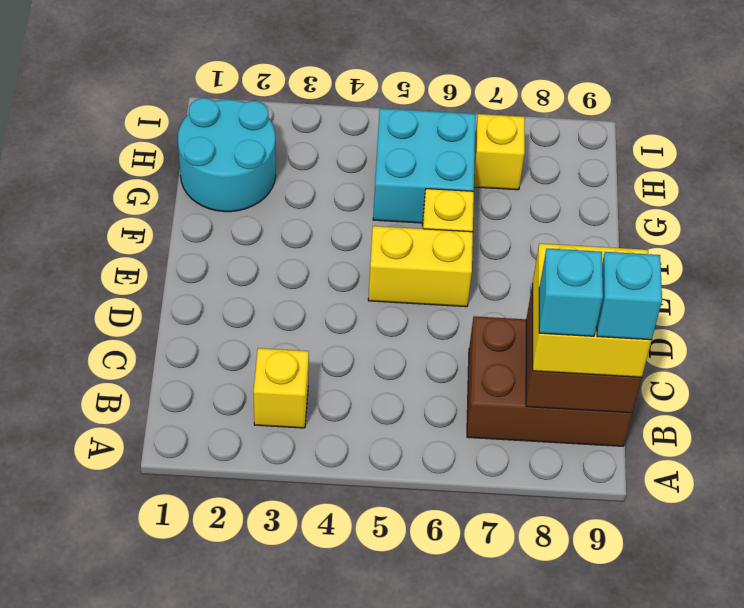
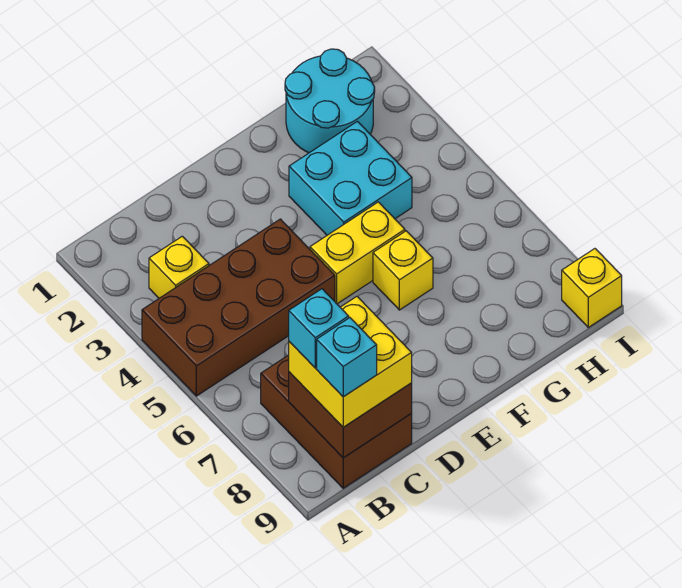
none -> brown 2x4 brick [142,219,335,396]
yellow 1x2 brick [368,226,473,307] -> yellow 1x2 brick turned to [310,202,405,304]
cyan 2x2 brick [373,108,476,223] -> cyan 2x2 brick moved to [289,121,412,235]
yellow 1x1 brick [474,114,525,190] -> yellow 1x1 brick moved to [562,249,622,327]

